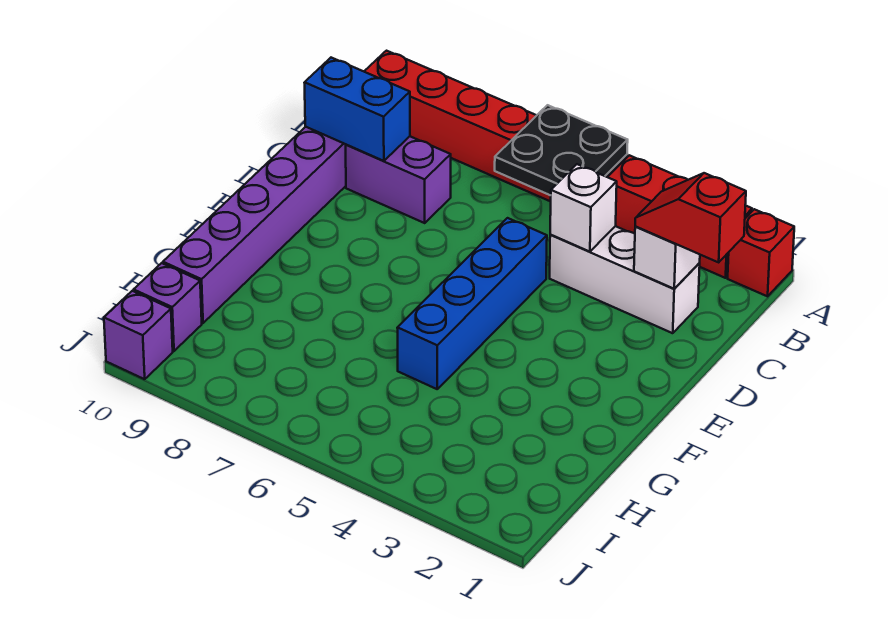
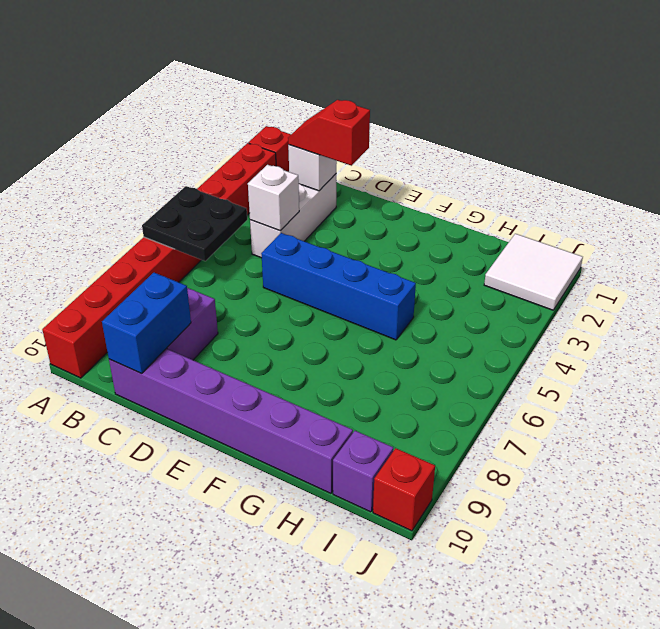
red 1x2 slope [635,173,746,262] -> red 1x2 slope turned to [288,100,370,166]
none -> white 2x2 tile [484,234,583,310]
purple 1x1 brick [104,291,173,379] -> red 1x1 brick [373,448,435,531]

